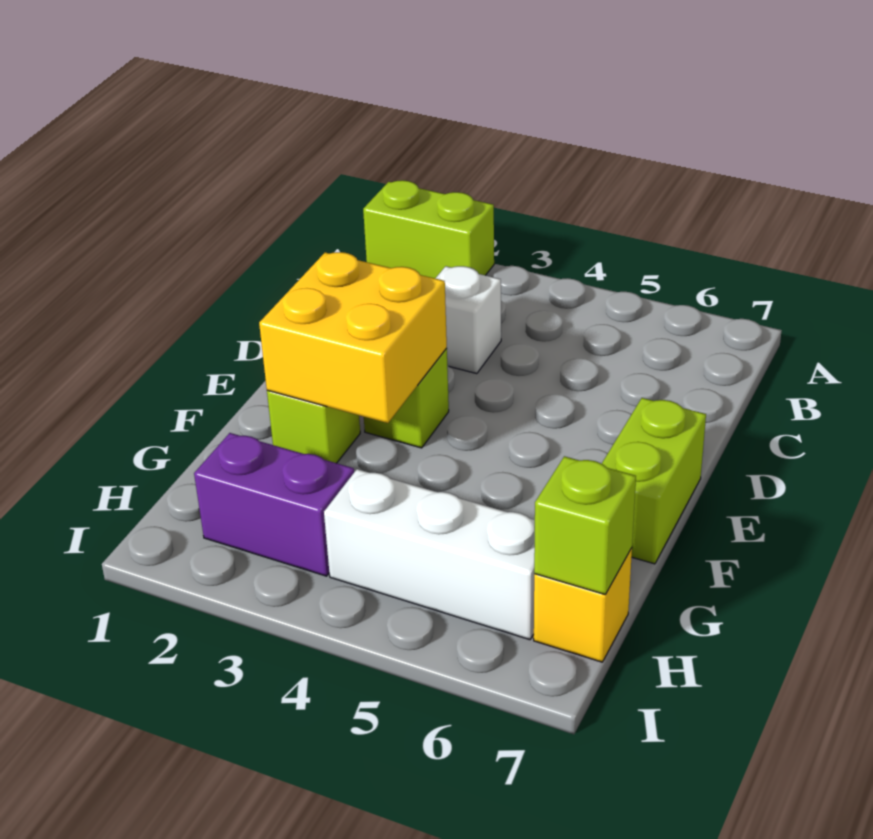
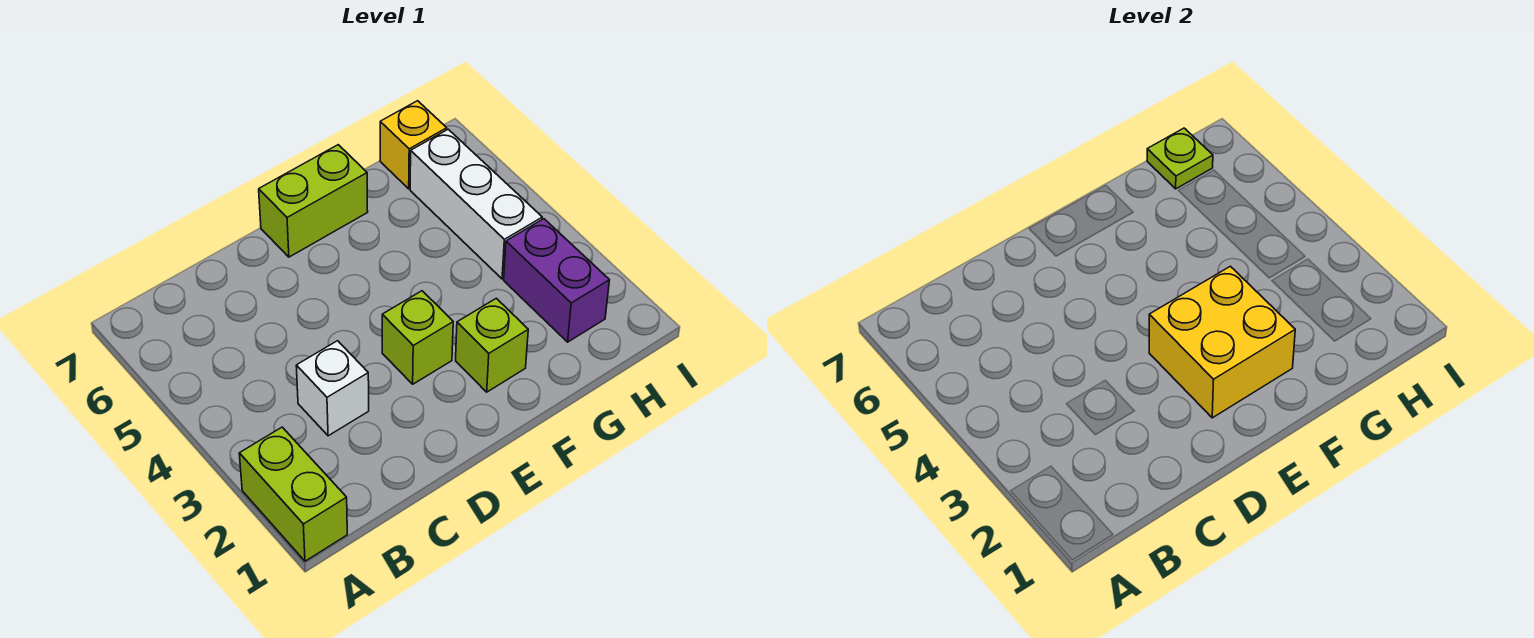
lime 1x1 brick [534,456,636,594] -> lime 1x1 plate [1147,128,1213,189]

